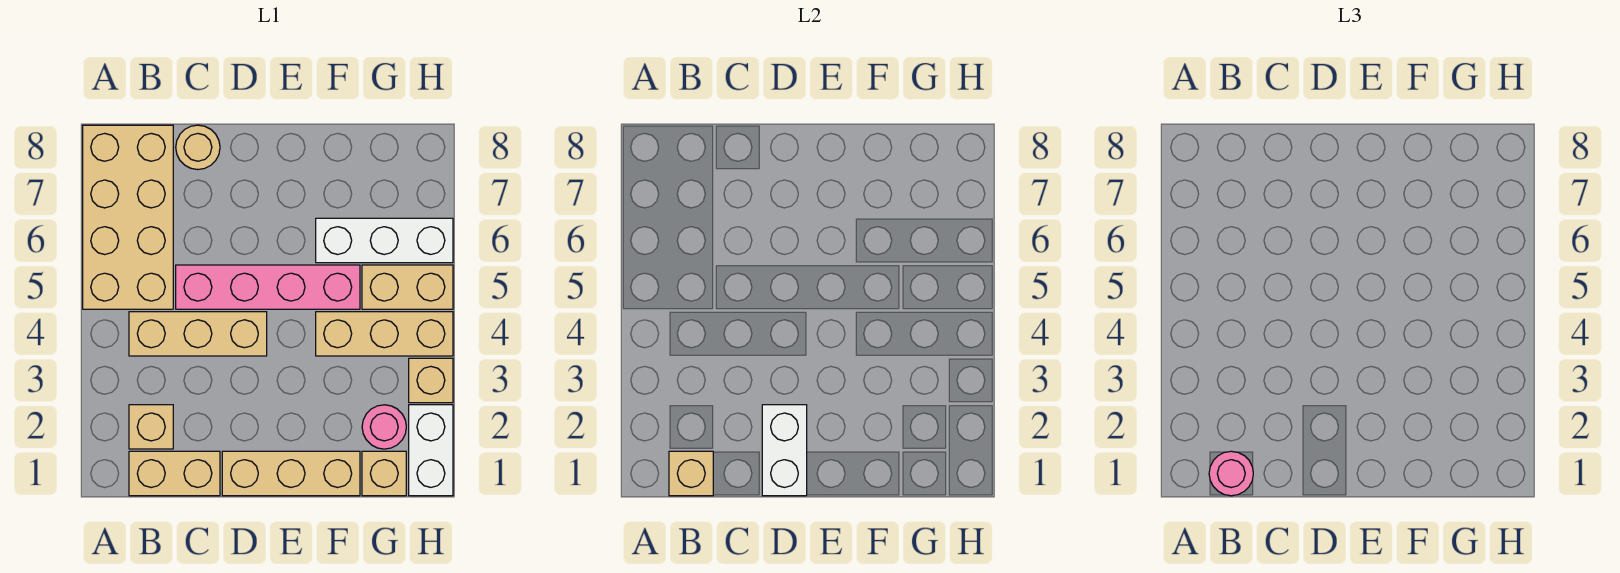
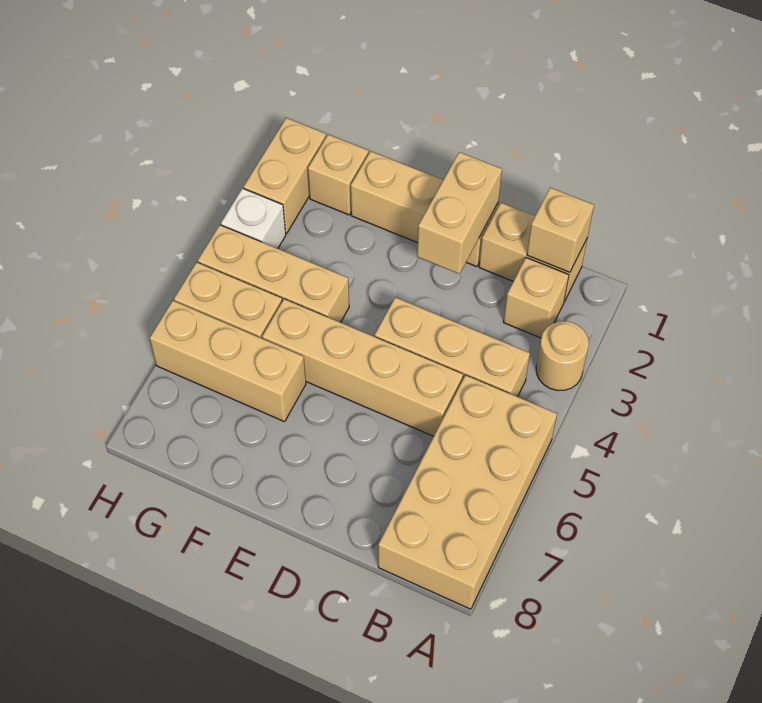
pink 1x1 round brick [1209,451,1253,496] -> none
pink 1x4 brick [176,265,360,309] -> tan 1x4 brick [262,299,463,436]
tan 1x1 round brick [176,125,220,170] -> tan 1x1 round brick moved to [536,321,589,391]
white 1x2 brick [762,405,807,496] -> tan 1x2 brick [417,152,502,274]
white 1x3 brick [316,218,453,263] -> tan 1x3 brick [150,301,306,422]
pink 1x1 round brick [362,405,406,449] -> none
white 1x2 brick [409,405,453,496] -> tan 1x2 brick [244,118,326,233]
tan 1x1 brick [409,358,453,403] -> white 1x1 brick [221,188,286,249]

